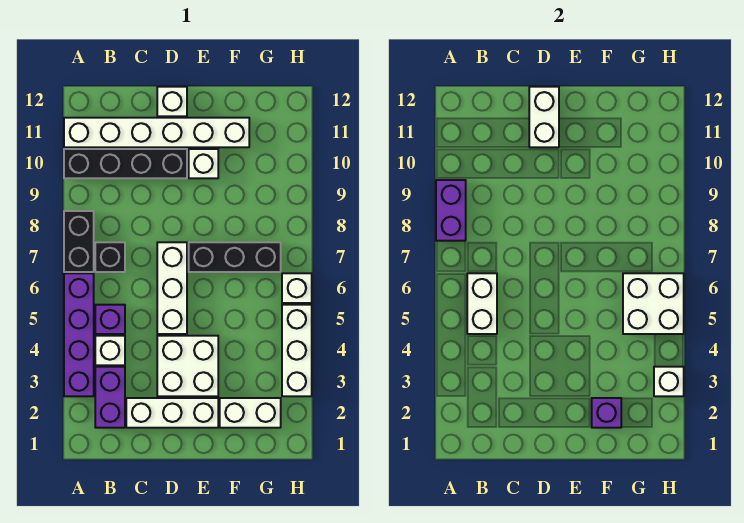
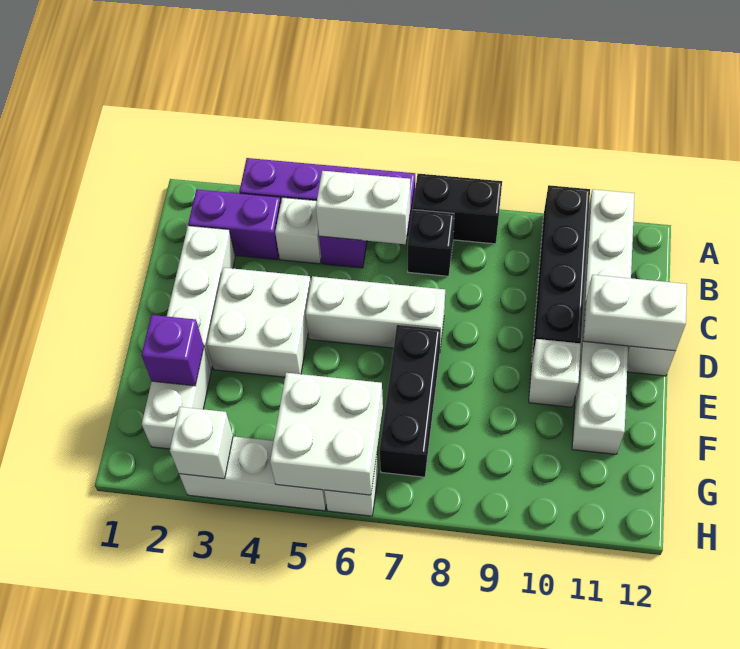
purple 1x2 brick [436,180,466,241] -> none

